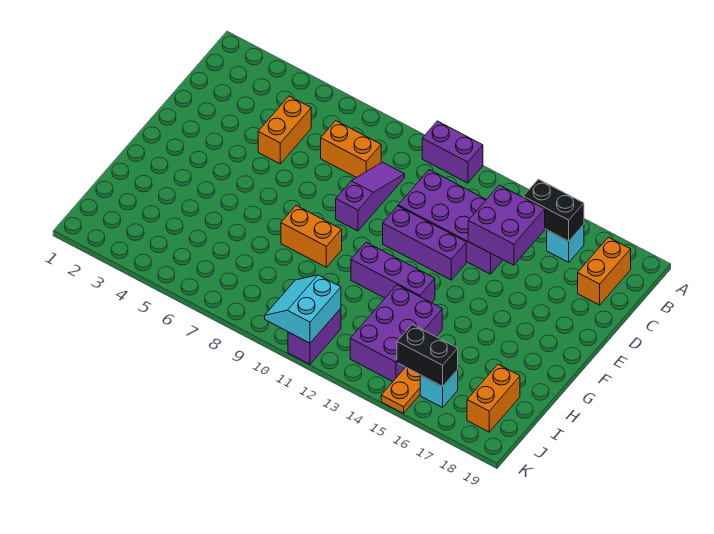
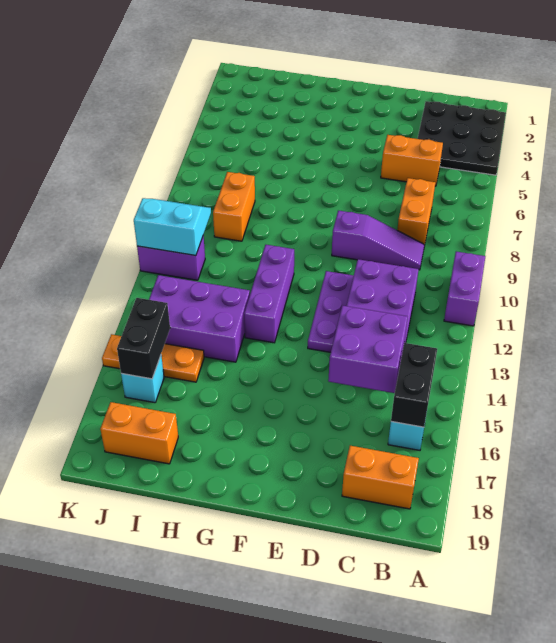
none -> black 3x3 plate [418,101,506,175]
purple 1x3 brick [383,206,466,280] -> purple 1x3 plate [308,271,354,352]
orange 1x2 brick [281,206,342,267] -> orange 1x2 brick moved to [213,172,255,241]

